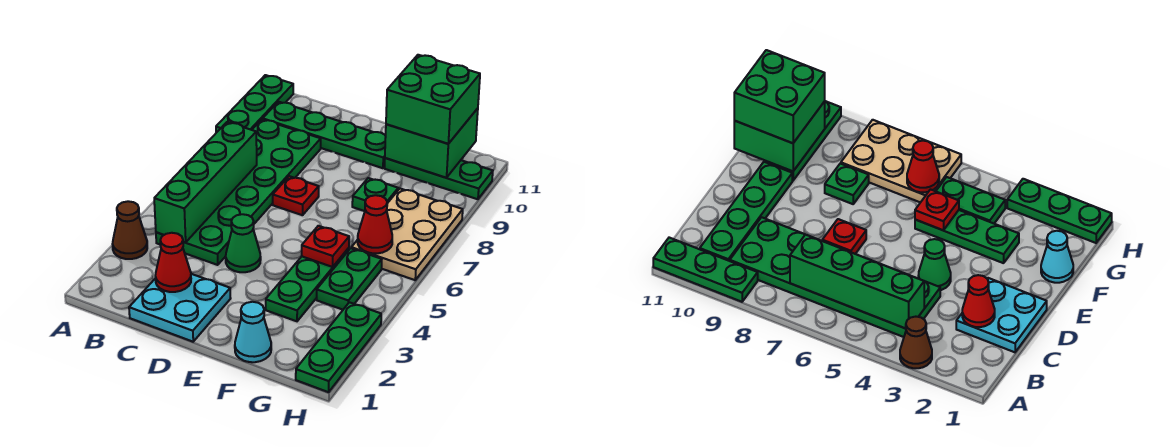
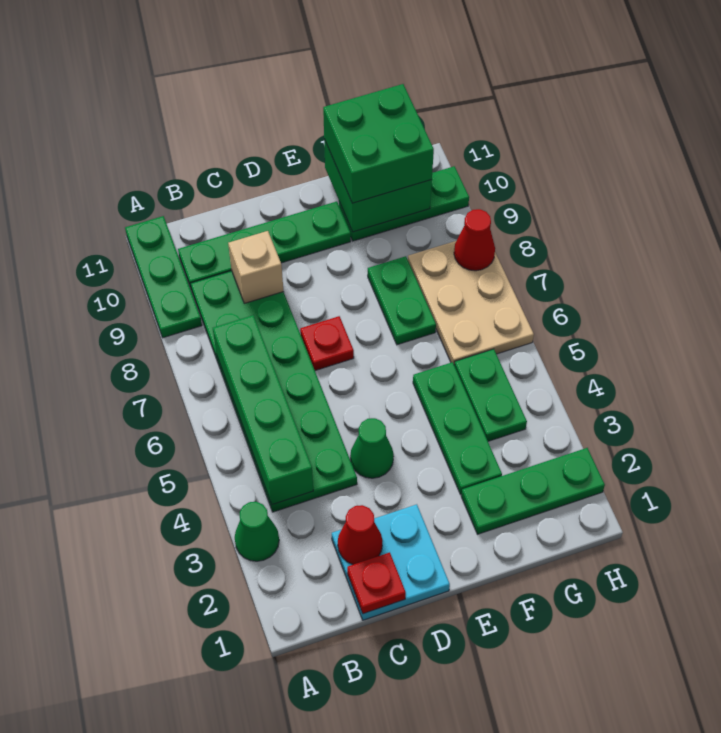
brown 1x1 cone [113,201,147,259] -> green 1x1 cone [235,502,279,561]
none -> tan 1x1 brick [228,231,284,303]
cyan 1x1 cone [235,302,271,362] -> none
red 1x1 plate [302,226,349,267] -> red 1x1 plate moved to [347,552,406,614]
green 1x1 plate [352,178,398,211] -> green 1x2 plate [368,256,436,345]
red 1x1 cone [358,195,392,253] -> red 1x1 cone moved to [454,209,495,271]
green 1x3 plate [296,302,381,392] -> green 1x3 plate turned to [461,448,605,534]

